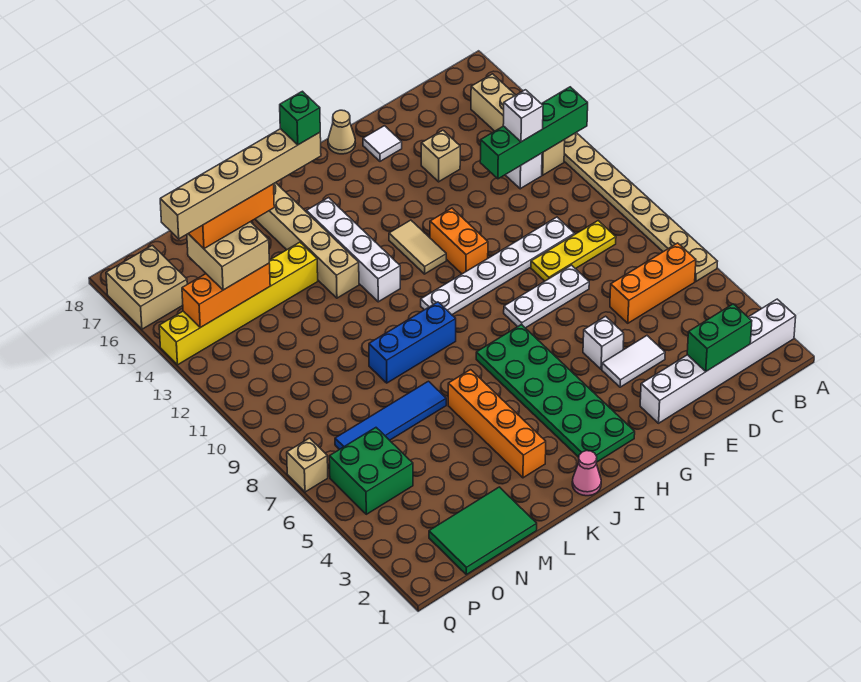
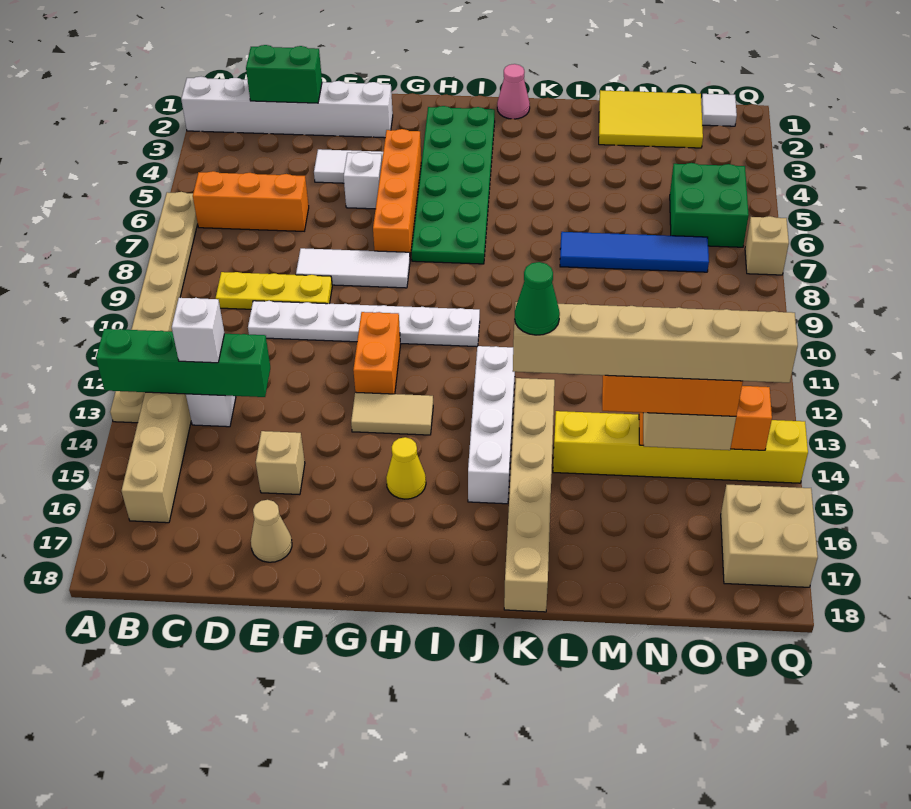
white 1x3 plate [504,265,589,328] -> white 1x3 tile [296,248,410,288]
white 1x1 tile [363,126,402,161] -> white 1x1 tile moved to [701,94,737,126]
tan 1x1 cone [328,110,356,154] -> tan 1x1 cone moved to [251,500,292,562]
tan 1x2 tile [389,220,446,274] -> tan 1x2 tile turned to [351,392,433,435]
none -> yellow 1x1 cone [386,437,426,499]
blue 1x3 brick [369,302,456,383] -> none
orange 1x4 brick [448,370,546,478] -> orange 1x4 brick moved to [373,129,421,258]
green 1x1 brick [280,91,320,145] -> green 1x1 cone [515,262,560,335]
green 2x3 tile [429,487,537,575] -> yellow 2x3 tile [599,90,703,148]

